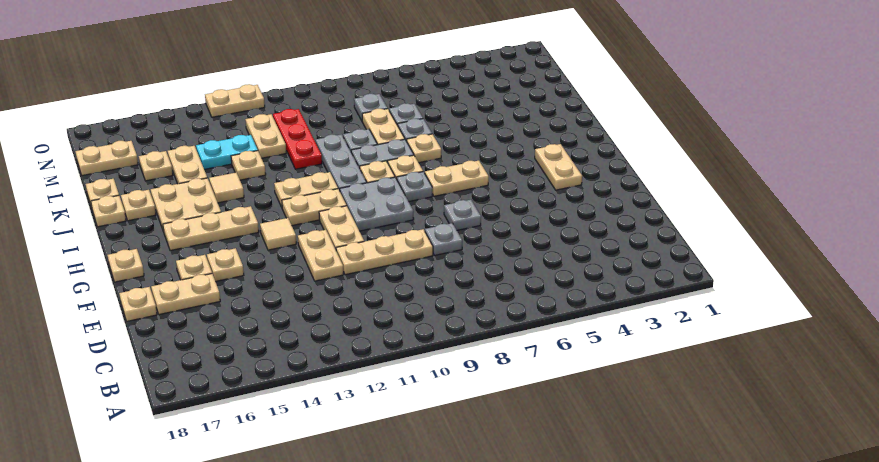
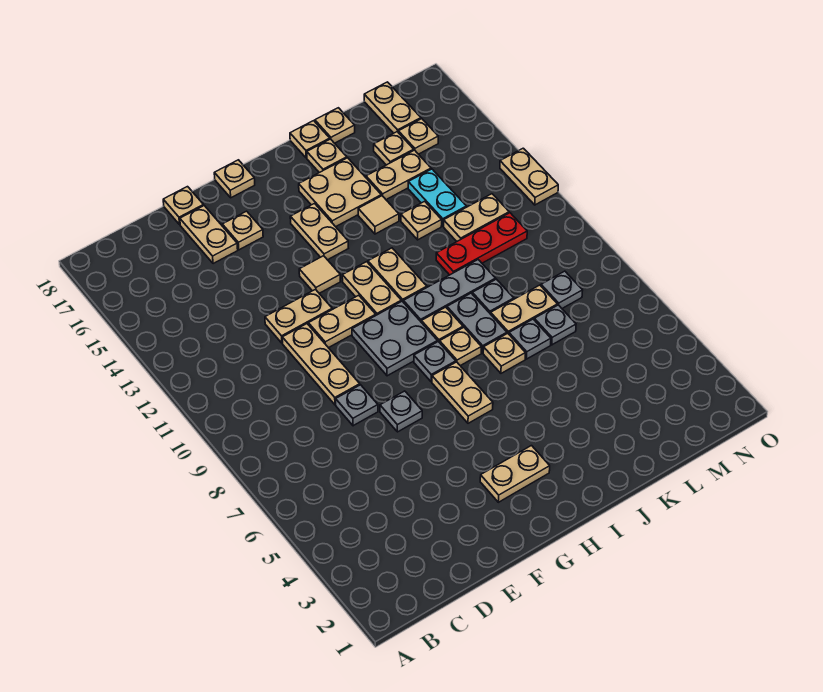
tan 1x1 plate [207,248,244,281] -> tan 1x1 plate moved to [398,119,438,154]
tan 1x3 plate [163,206,259,251] -> tan 1x2 plate [290,204,348,260]

